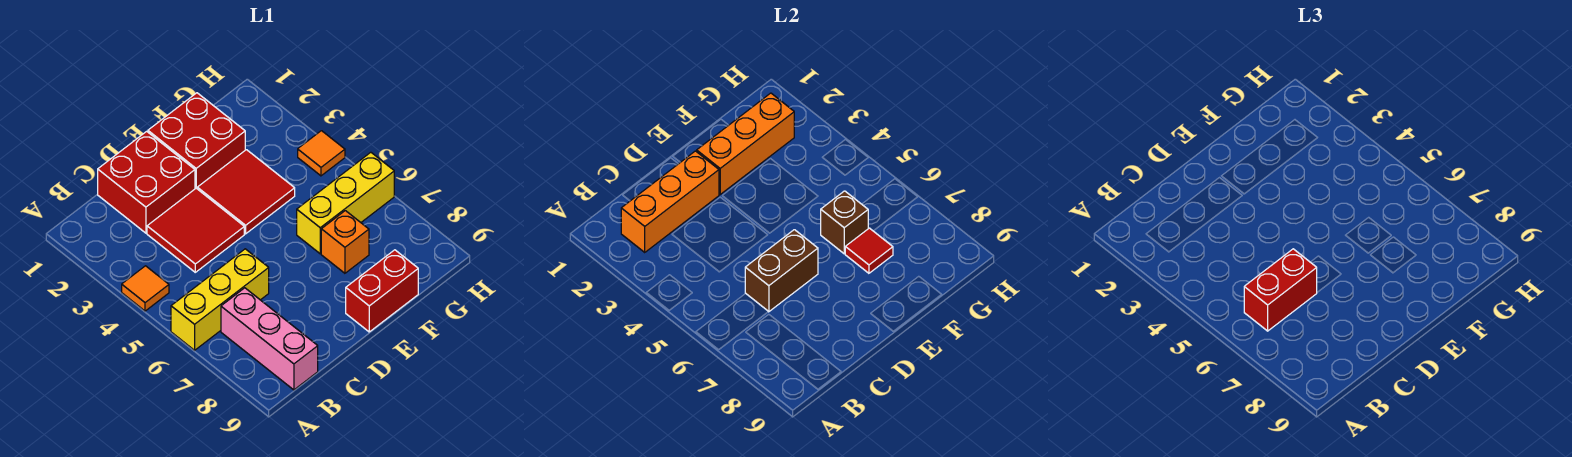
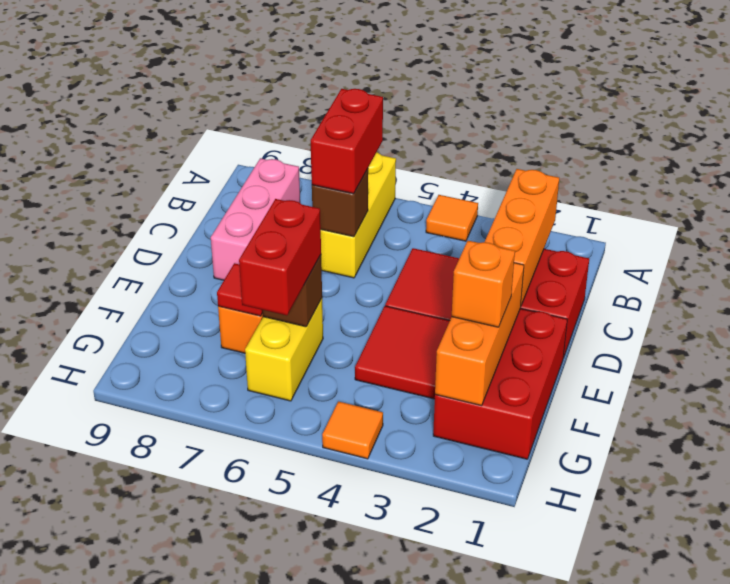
pink 1x3 brick [221,288,318,390] -> pink 1x3 brick turned to [211,158,300,280]
brown 1x2 brick [745,230,818,312] -> brown 1x1 brick [312,169,368,237]
red 2x2 brick [148,93,245,189] -> red 2x3 brick [433,308,567,459]
red 1x2 brick [346,250,418,332] -> red 1x2 brick moved to [239,199,321,315]
none -> orange 1x1 brick [452,241,515,327]
yellow 1x3 brick [297,152,394,254] -> yellow 1x2 brick [245,299,323,401]

